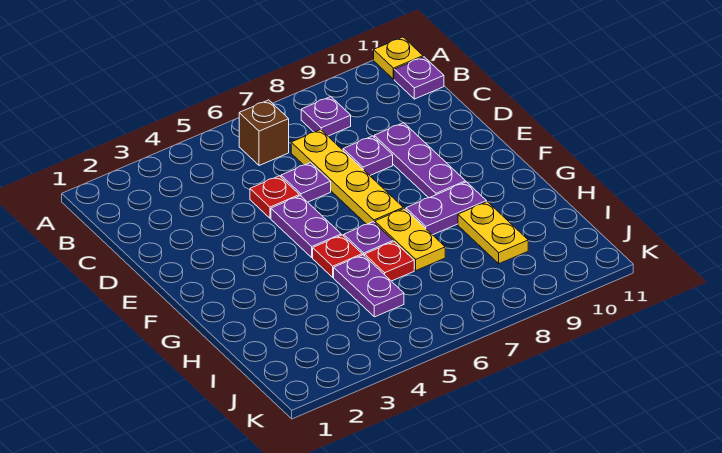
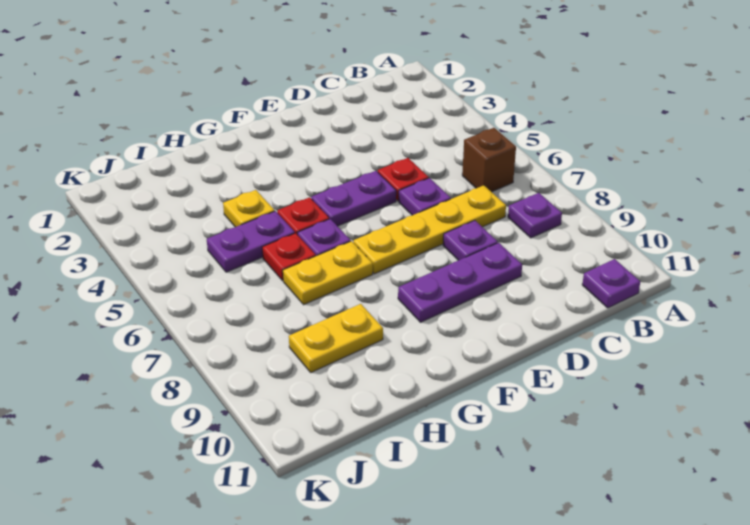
yellow 1x1 plate [374,37,423,79] -> yellow 1x1 plate moved to [223,190,275,227]
purple 1x2 plate [406,182,486,235] -> none

